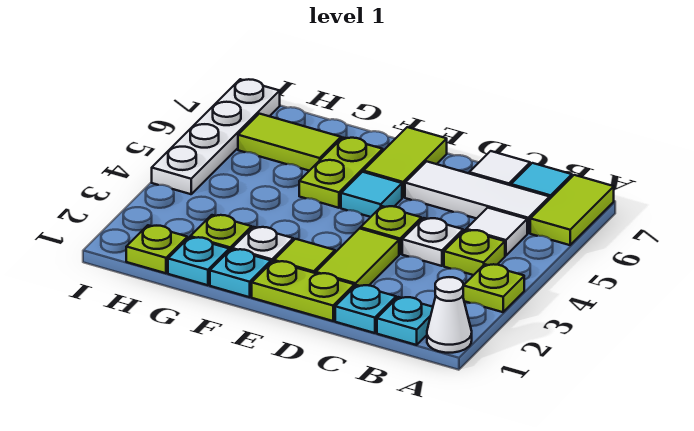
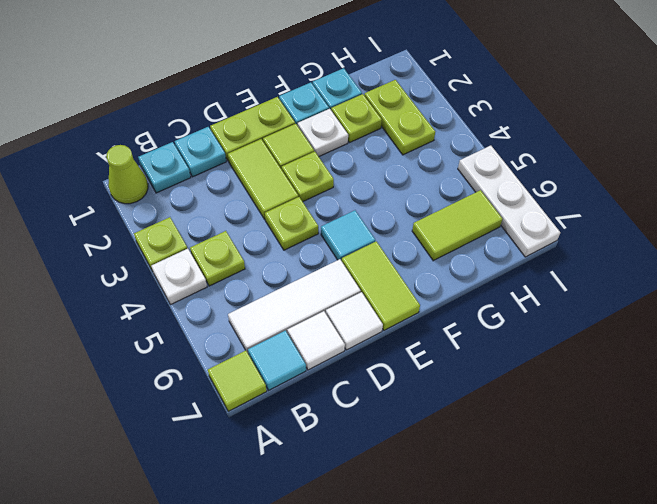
white 1x1 cone [427,277,472,353] -> lime 1x1 cone [106,145,148,204]
lime 1x2 tile [530,175,614,245] -> lime 1x1 tile [208,350,267,411]
white 1x1 tile [466,208,527,256] -> white 1x1 tile moved to [326,292,383,350]
white 1x1 plate [402,218,463,266] -> white 1x1 plate moved to [151,248,207,305]
lime 1x2 plate [299,138,383,208] -> lime 1x2 plate moved to [364,80,435,155]
lime 1x1 plate [126,225,187,273] -> lime 1x1 plate moved to [282,152,334,202]
white 1x4 plate [152,79,280,194] -> white 1x3 plate [458,146,560,257]

